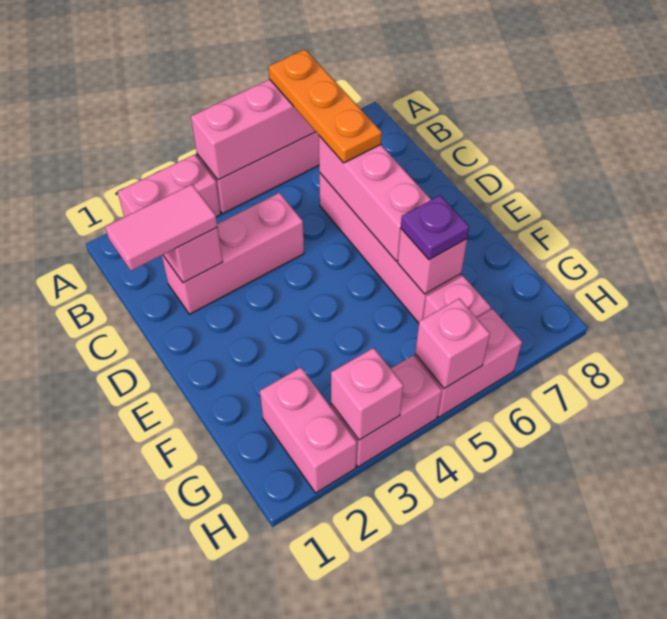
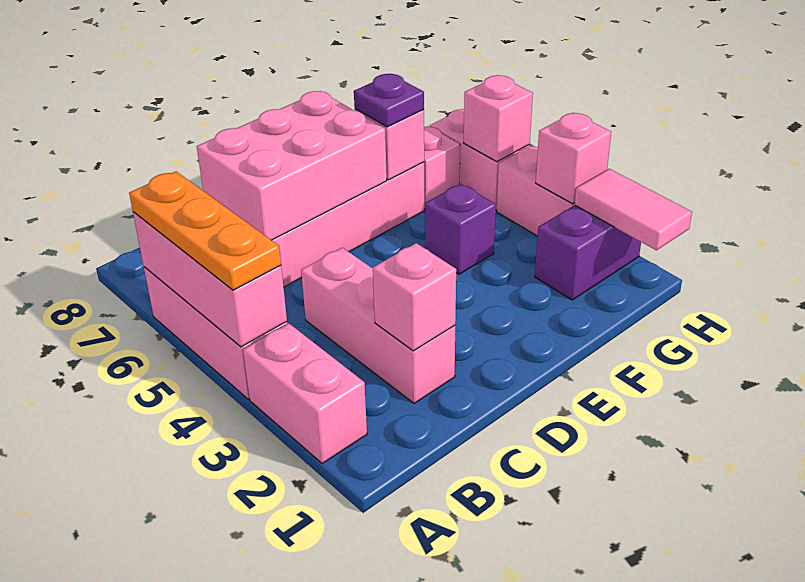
orange 1x3 plate [269,49,382,163] -> orange 1x3 plate turned to [129,172,281,290]
pink 1x2 tile [105,184,217,271] -> pink 1x2 tile moved to [574,169,692,250]
pink 1x3 brick [319,136,431,261] -> pink 2x3 brick [197,91,387,240]
none -> purple 1x1 brick [425,184,496,274]
pink 1x2 brick [260,367,357,493] -> purple 1x2 brick [535,205,641,300]

